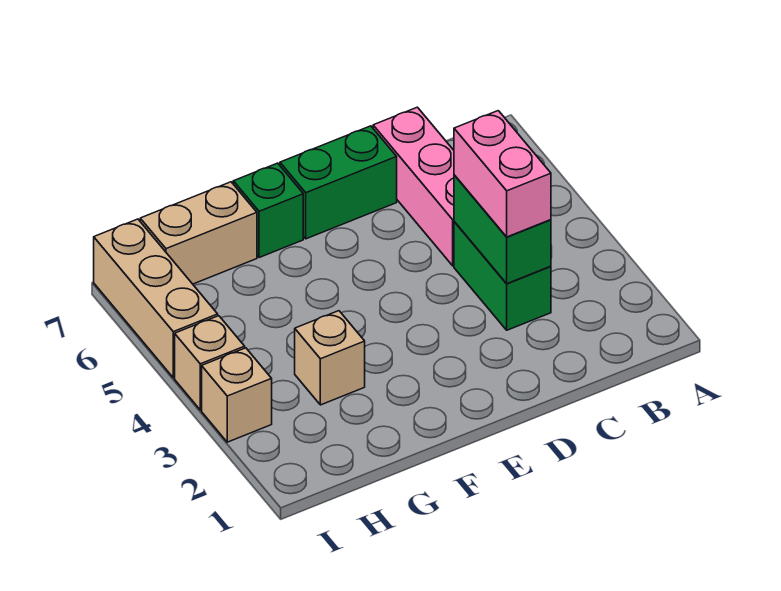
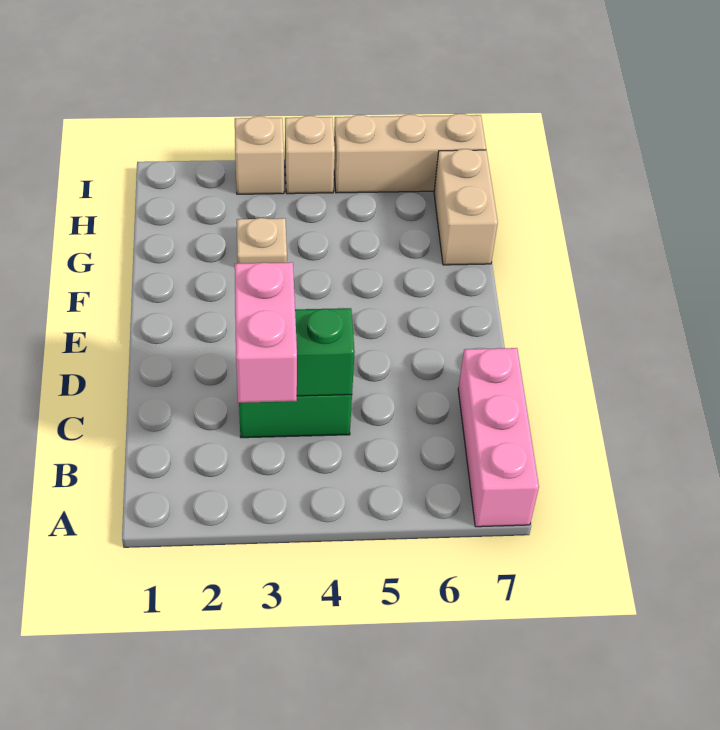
pink 1x2 brick [454,111,551,237] -> pink 1x2 brick turned to [235,262,297,403]
pink 1x3 brick [373,107,454,266] -> pink 1x3 brick turned to [458,348,539,527]
green 1x2 brick [280,126,397,239] -> none
green 1x1 brick [233,163,303,258] -> none
tan 1x1 brick [295,311,365,405] -> tan 1x1 plate [237,218,287,263]

